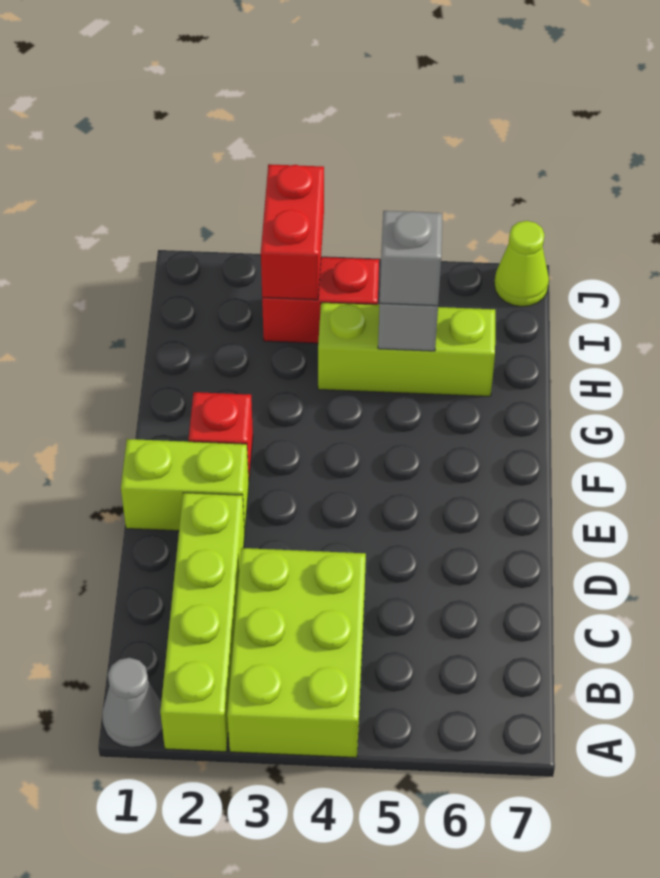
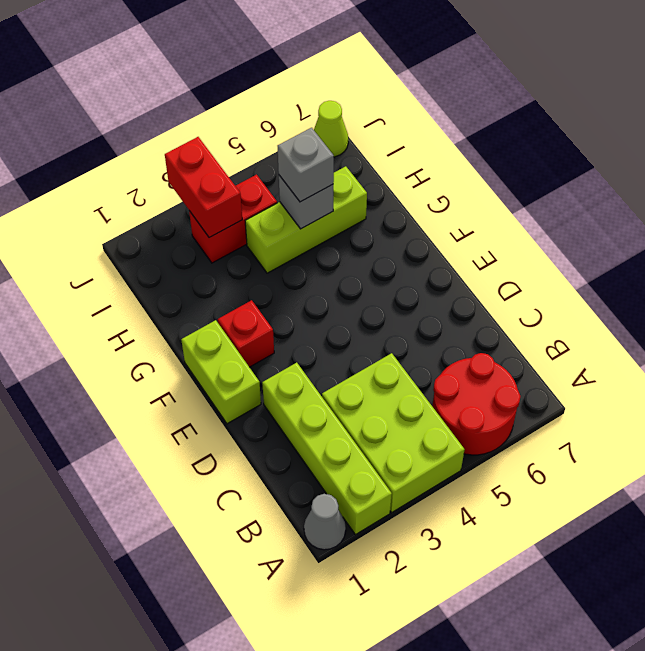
none -> red 2x2 round brick [432,353,520,455]
lime 1x2 brick [121,439,249,533] -> lime 1x2 brick turned to [181,320,261,424]

